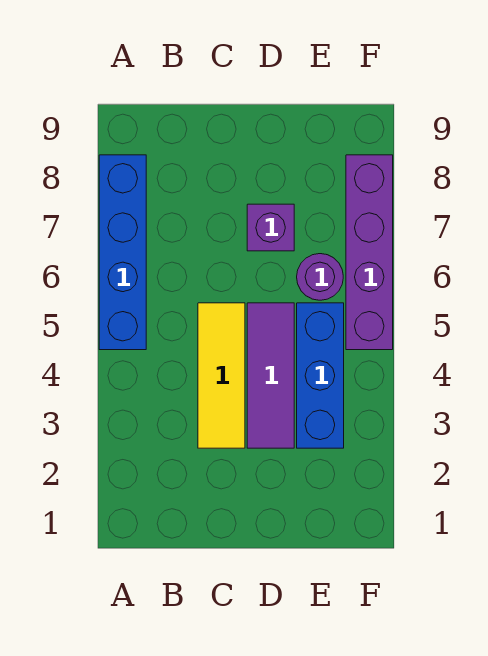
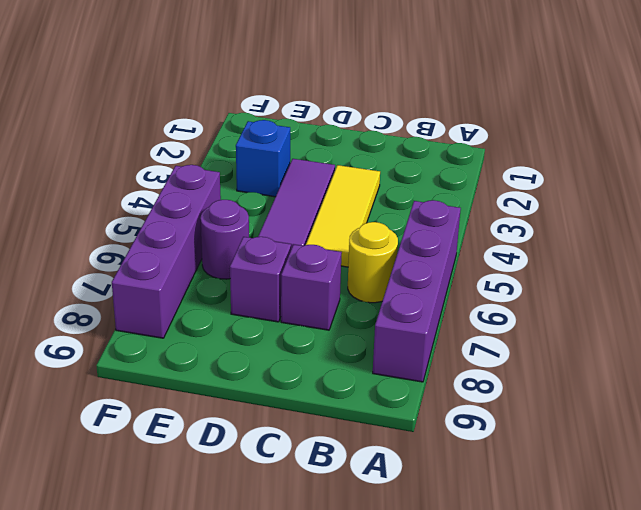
blue 1x4 brick [99,155,146,350] -> purple 1x4 brick [373,200,461,382]
none -> yellow 1x1 round brick [348,222,398,303]
none -> purple 1x1 brick [281,245,342,330]
blue 1x3 brick [297,303,344,448] -> blue 1x1 brick [236,120,290,197]

